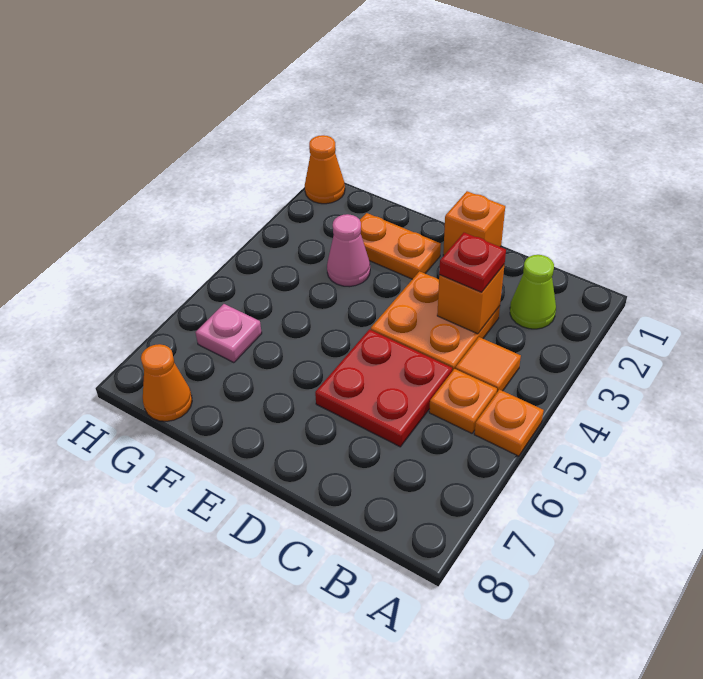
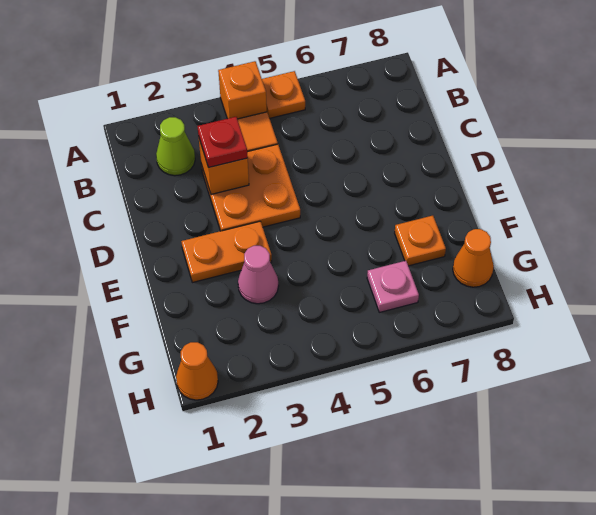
orange 1x1 plate [429,369,497,433] -> orange 1x1 plate moved to [395,216,446,266]
red 2x2 plate [315,329,452,447] -> none
orange 1x1 brick [443,191,505,256] -> orange 1x1 brick moved to [218,61,267,119]
orange 1x2 plate [360,213,441,279] -> orange 1x2 plate turned to [181,221,272,283]

